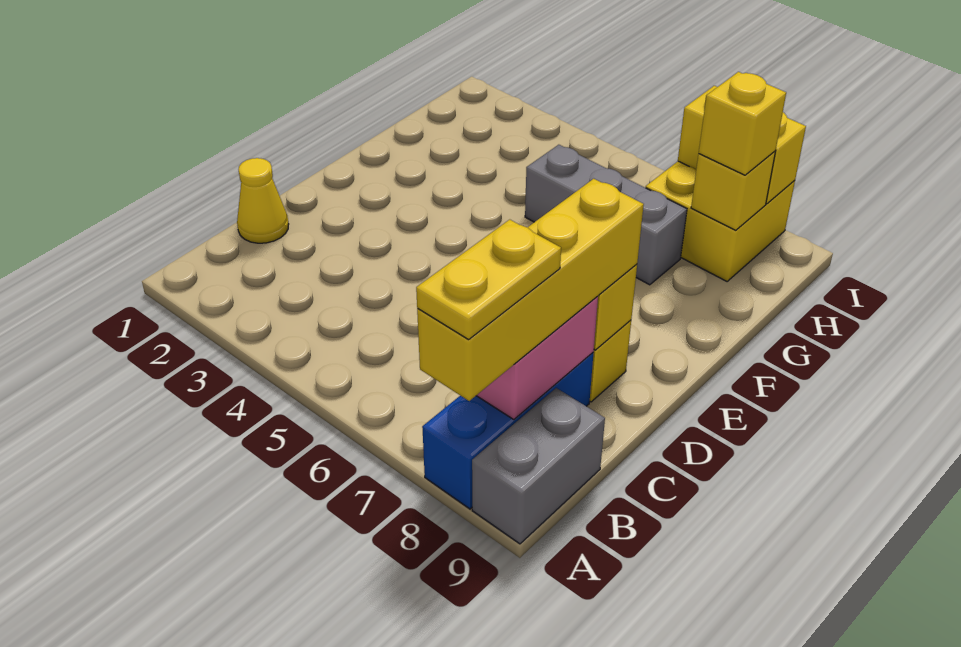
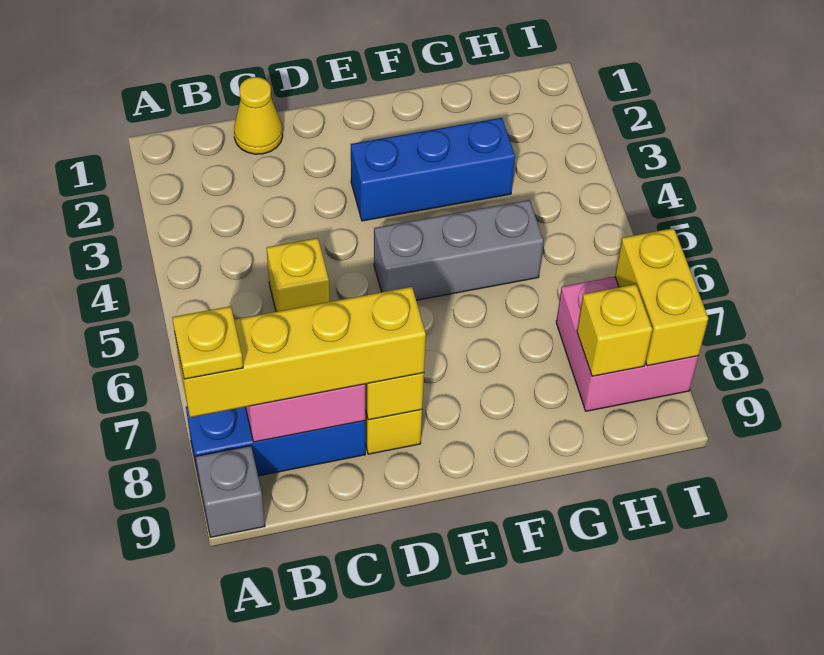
yellow 1x2 plate [416,220,561,340] -> yellow 1x1 plate [172,306,243,379]
grey 1x2 brick [472,388,605,544] -> grey 1x1 brick [196,446,265,537]
none -> blue 1x3 brick [351,118,515,221]
grey 1x3 brick [525,145,687,285] -> grey 1x3 brick turned to [374,200,543,300]
yellow 2x2 brick [646,161,795,281] -> pink 2x2 brick [556,277,698,411]
yellow 1x1 brick [699,72,786,175] -> yellow 1x1 brick moved to [267,238,330,312]

